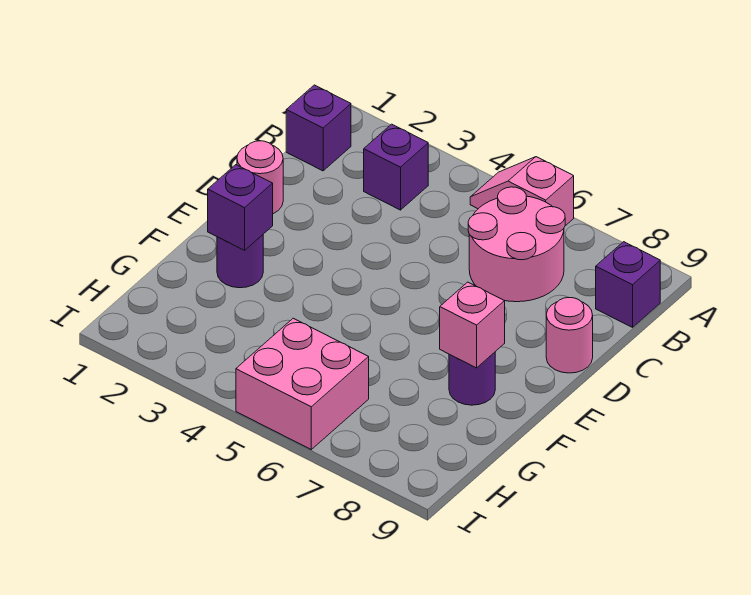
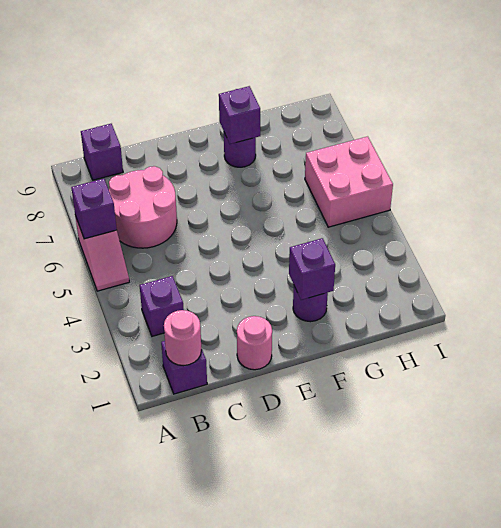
none -> purple 1x1 brick [71,179,117,239]
pink 1x1 round brick [546,297,593,373] -> pink 1x1 round brick moved to [164,310,201,366]
pink 1x1 brick [440,282,505,368] -> purple 1x1 brick [219,86,260,144]

